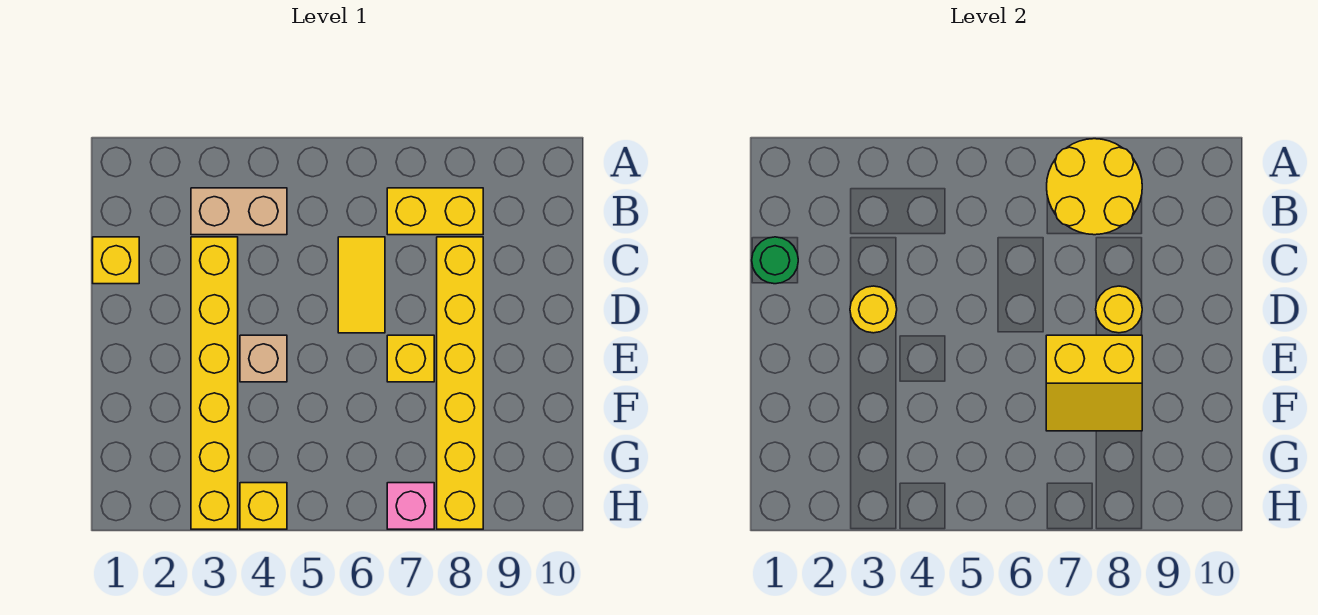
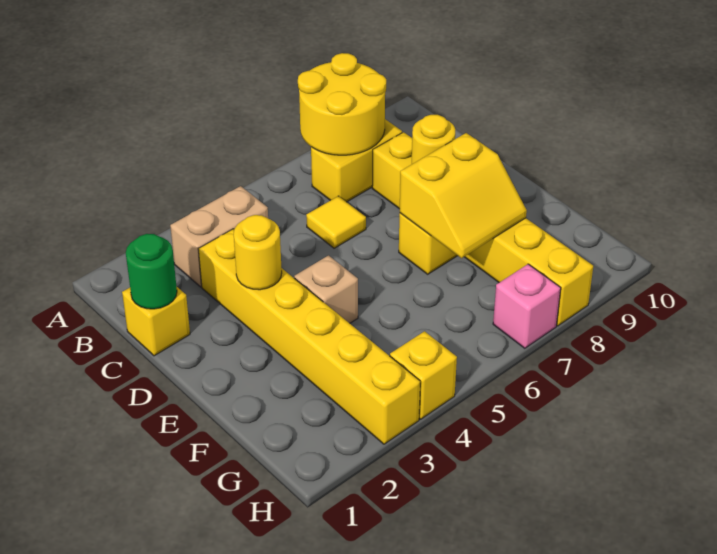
yellow 1x2 tile [338,237,385,333] -> yellow 1x1 tile [306,196,366,248]

